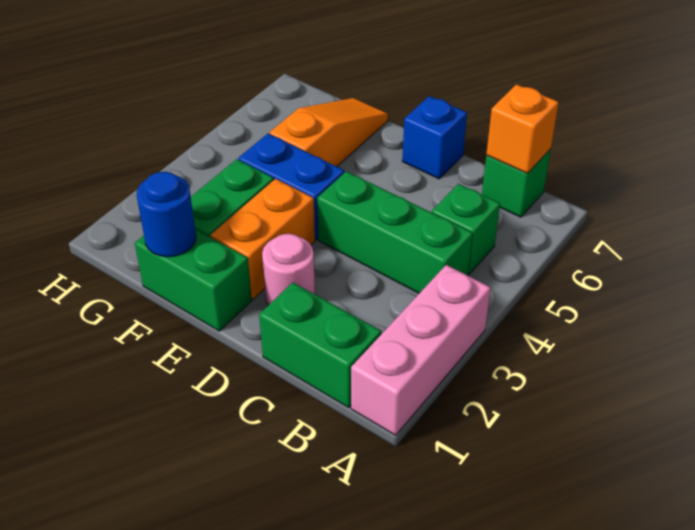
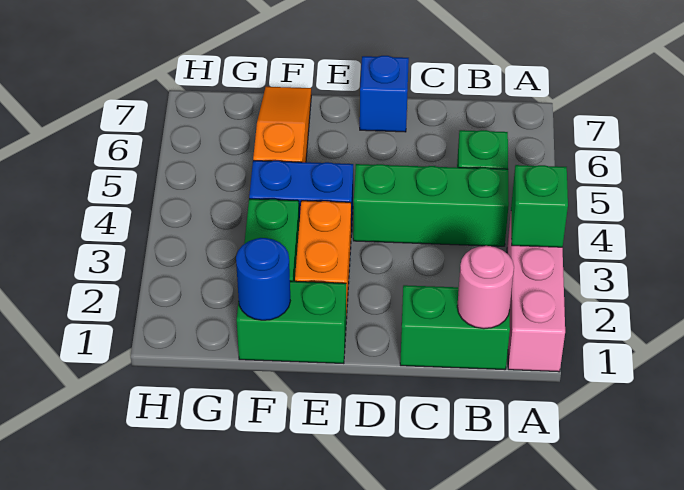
green 1x1 brick [482,149,551,217] -> green 1x1 brick moved to [511,165,568,247]
orange 1x1 brick [486,84,559,173] -> none
pink 1x1 round brick [262,234,315,305] -> pink 1x1 round brick moved to [457,246,514,329]

